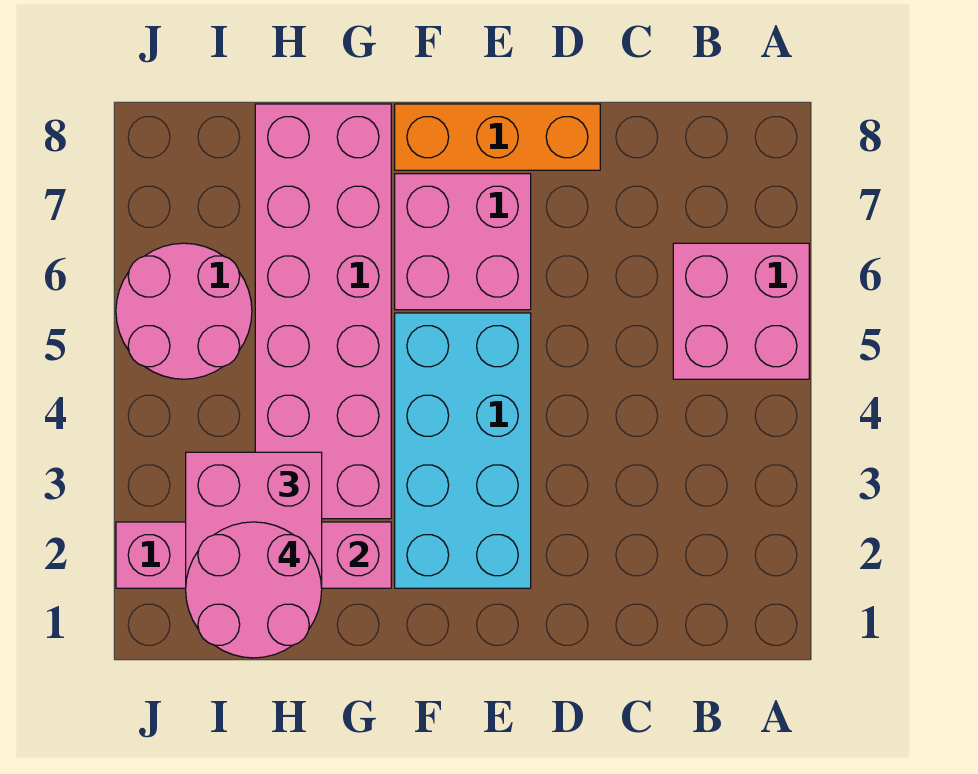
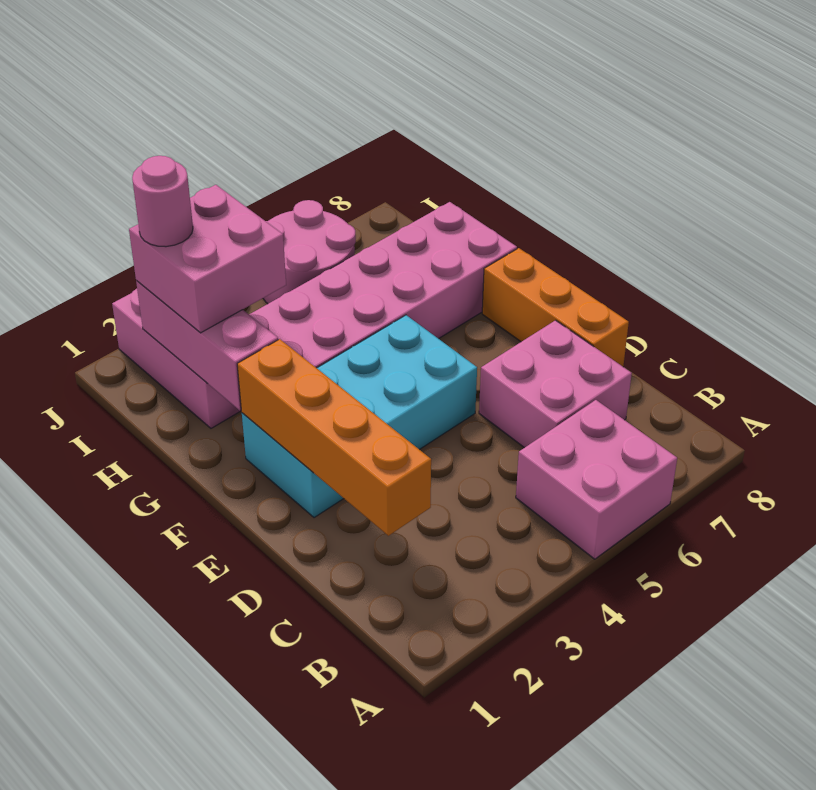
none -> orange 1x4 brick [237,339,431,536]
pink 2x2 brick [395,174,531,310] -> pink 2x2 brick moved to [479,320,632,448]
pink 2x2 round brick [186,522,322,658] -> pink 1x1 round brick [132,156,193,247]

